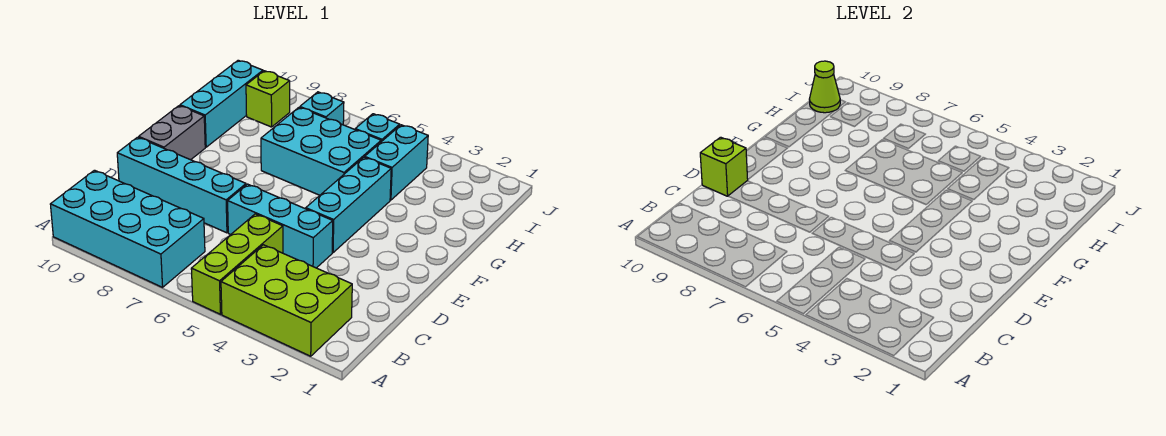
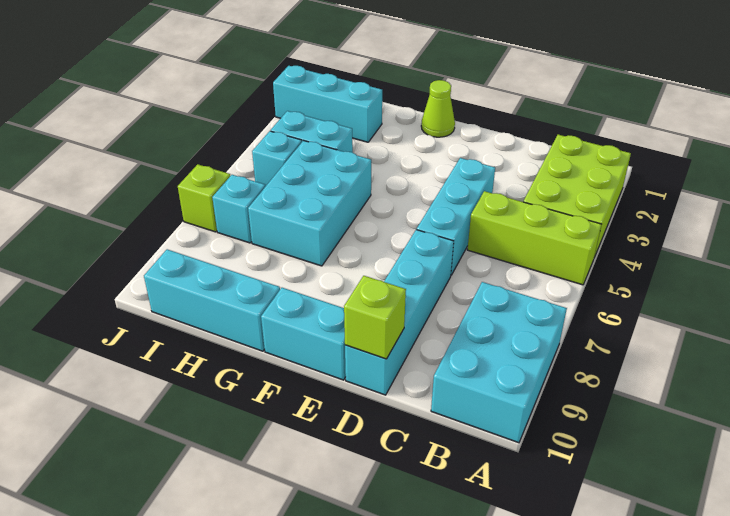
cyan 2x4 brick [50,170,205,287] -> cyan 2x3 brick [431,282,567,443]
cyan 1x3 brick [306,157,391,252] -> cyan 1x3 brick moved to [273,66,382,142]
grey 1x2 brick [139,106,205,160] -> cyan 1x2 brick [261,288,346,380]
lime 1x1 brick [246,71,290,127] -> lime 1x1 brick moved to [178,164,230,232]
lime 1x1 cone [809,61,840,113] -> lime 1x1 cone moved to [421,80,455,137]

